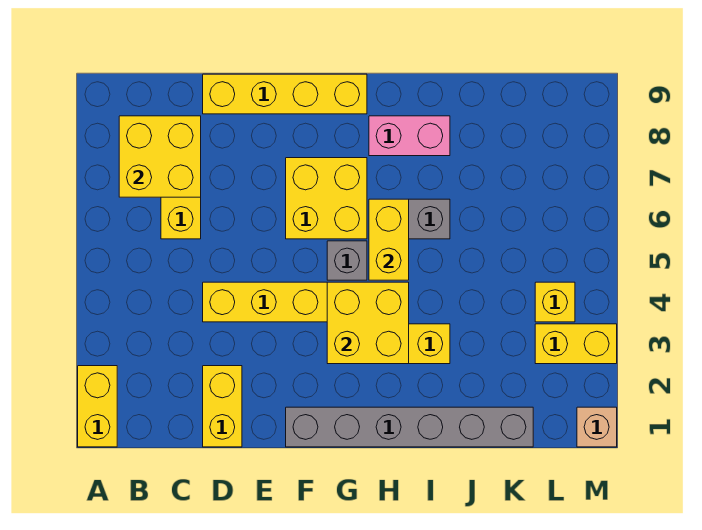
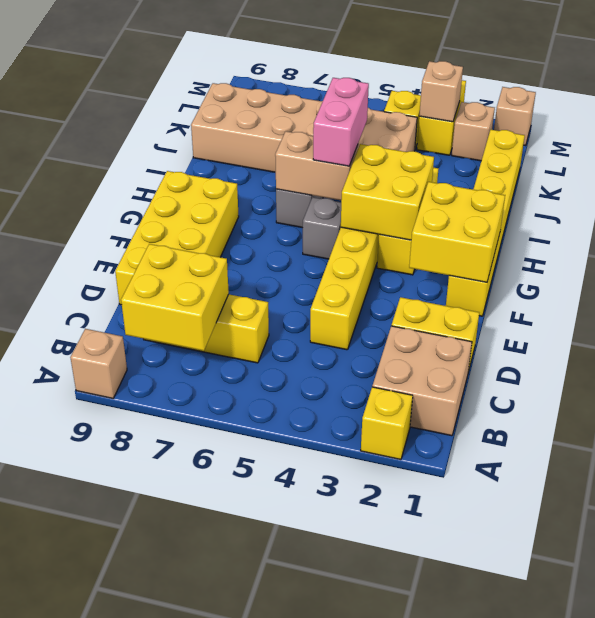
yellow 1x2 brick [78,366,117,447] -> yellow 1x1 brick [361,387,413,460]
none -> tan 1x1 brick [70,329,127,398]
none -> tan 2x2 brick [372,326,472,436]
yellow 1x4 brick [203,74,367,114] -> yellow 2x4 brick [115,171,239,305]
grey 1x6 brick [286,407,533,447] -> yellow 1x6 brick [446,130,525,316]
yellow 2x2 brick [286,158,367,239] -> yellow 2x2 brick moved to [409,182,505,282]
yellow 1x2 brick [369,199,409,280] -> tan 1x2 brick [275,131,358,200]
pink 1x2 brick [369,116,450,156] -> pink 1x2 brick moved to [313,78,369,166]
none -> tan 2x6 brick [191,83,417,172]
none -> tan 1x1 brick [452,102,495,161]
none -> tan 1x1 brick [419,61,463,122]

